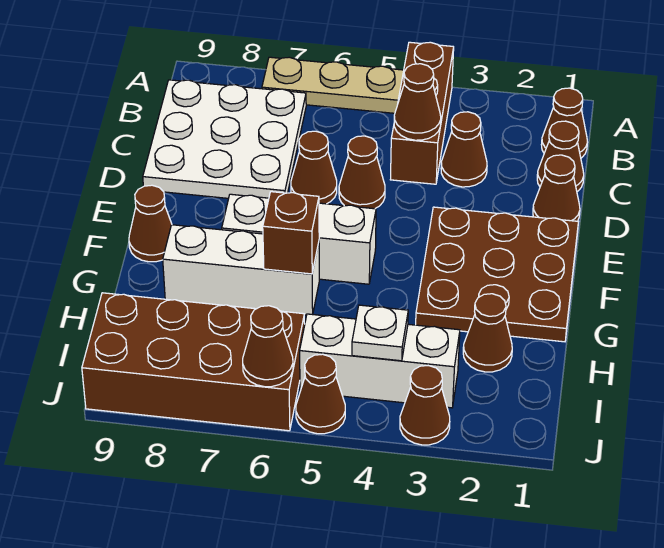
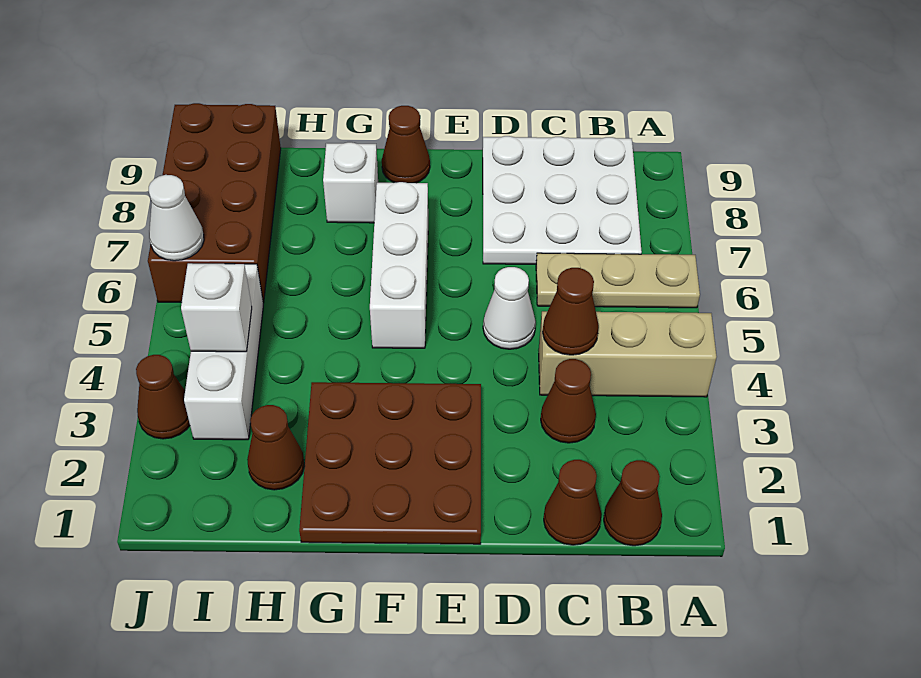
brown 1x3 brick [390,42,454,184] -> tan 1x3 brick [539,311,717,397]
tan 1x3 plate [262,57,404,113] -> tan 1x3 plate turned to [536,253,700,308]
brown 1x1 cone [533,155,580,221] -> none
brown 1x1 cone [339,136,385,209] -> white 1x1 cone [483,267,536,349]
brown 1x1 cone [291,131,337,204] -> none
white 1x3 brick [163,225,319,315] -> white 1x1 brick [323,142,378,223]
brown 1x1 brick [263,192,319,274] -> none
white 1x1 plate [352,305,408,361] -> white 1x1 brick [181,263,252,352]
brown 1x1 cone [296,354,345,434] -> none
brown 1x1 cone [243,306,293,387] -> white 1x1 cone [149,175,204,261]

